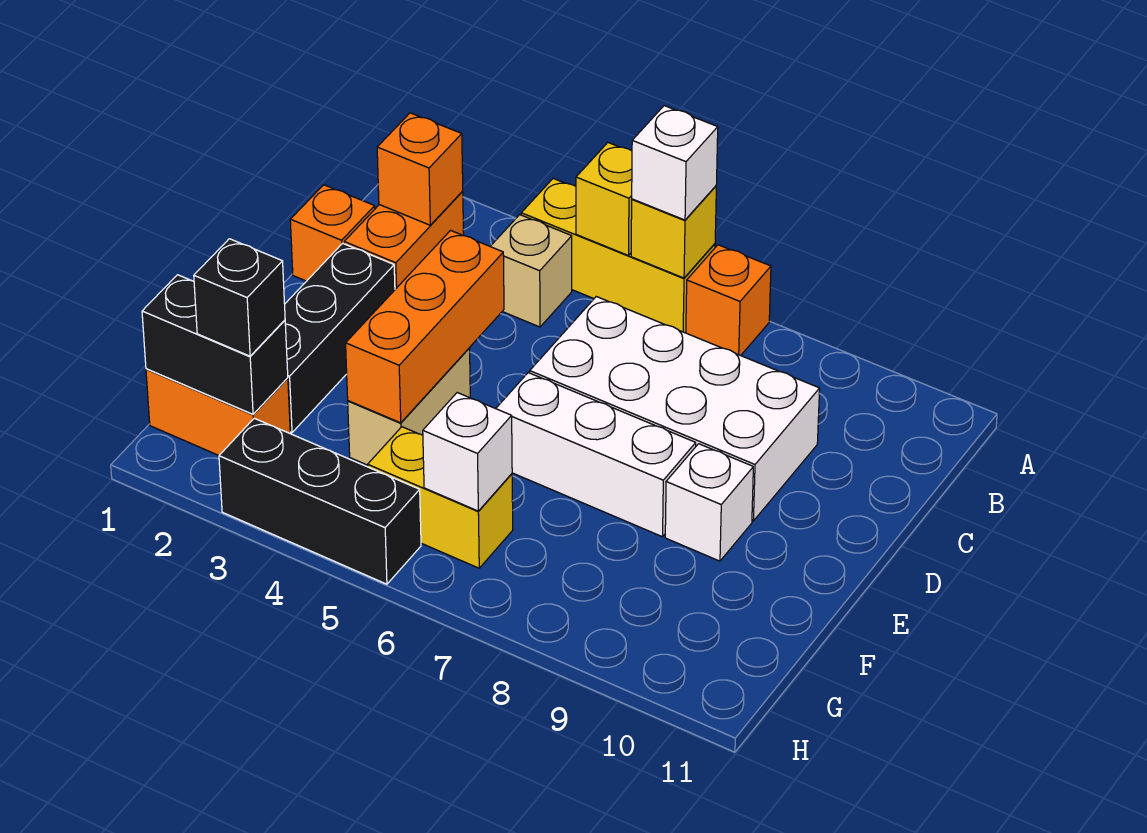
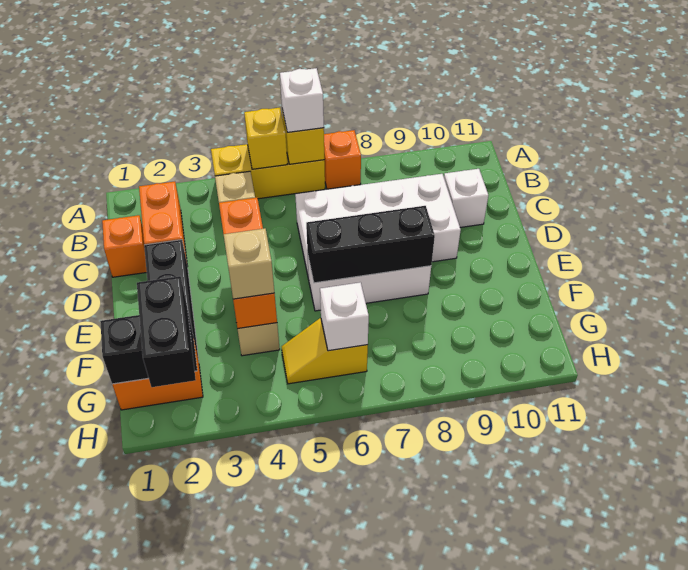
orange 1x1 brick [377,113,463,225] -> none
white 1x1 brick [665,444,753,561] -> white 1x1 brick moved to [444,169,488,227]
none -> tan 1x1 brick [224,228,274,299]
black 1x1 brick [194,239,285,356] -> black 1x2 brick [137,276,196,387]
yellow 1x2 brick [368,427,513,568] -> yellow 1x2 slope [282,318,368,384]
black 1x3 brick [219,418,421,584] -> black 1x3 brick moved to [306,206,435,283]

